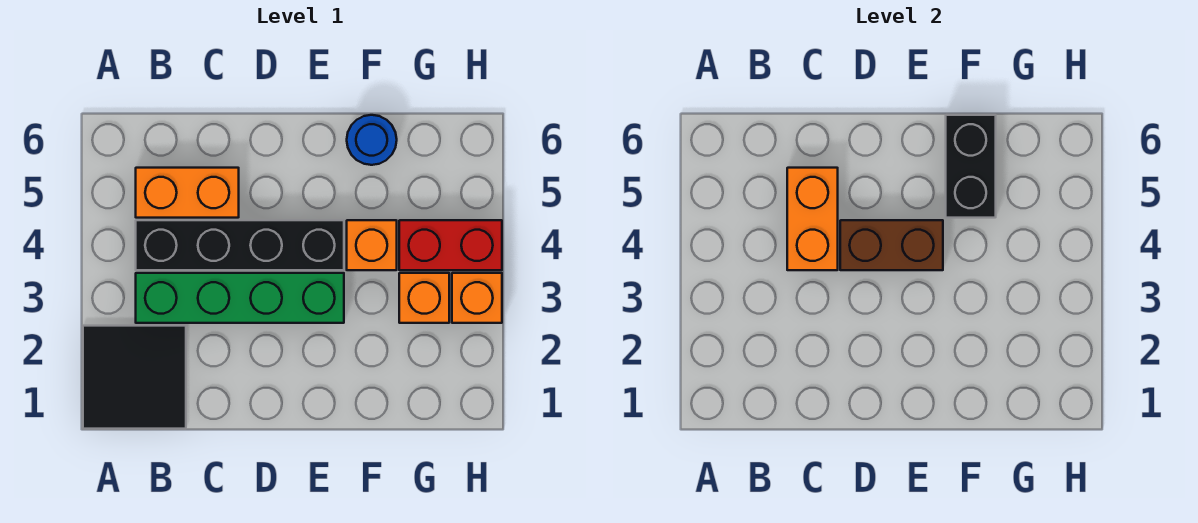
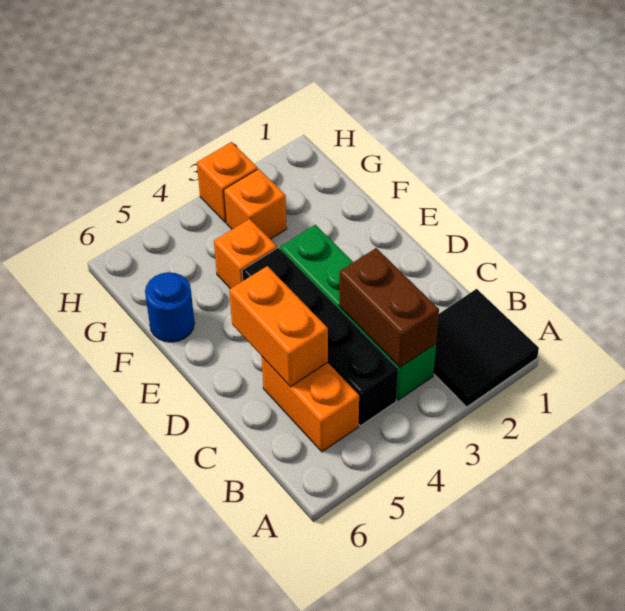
orange 1x2 brick [787,168,838,270] -> orange 1x2 brick turned to [229,266,328,387]
brown 1x2 brick [840,220,943,270] -> brown 1x2 brick moved to [339,248,439,368]
black 1x2 brick [946,115,996,218] -> none
red 1x2 brick [399,220,502,270] -> none

